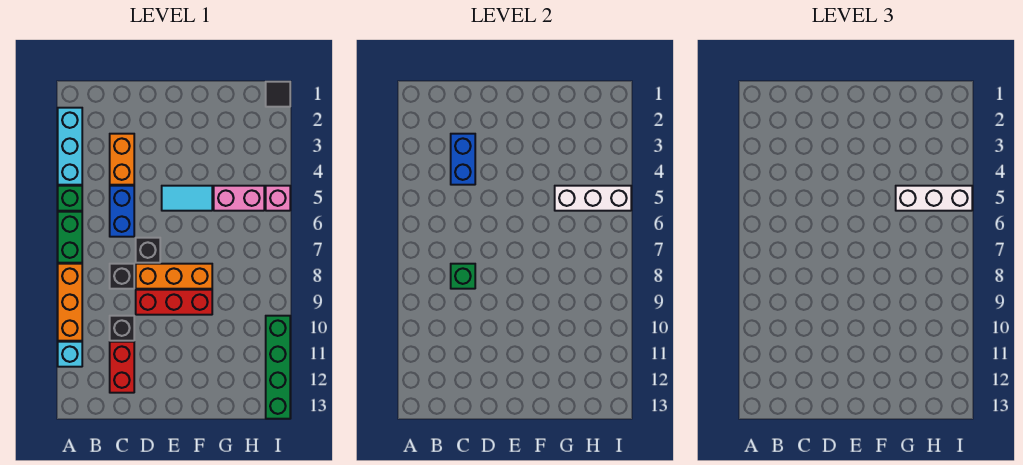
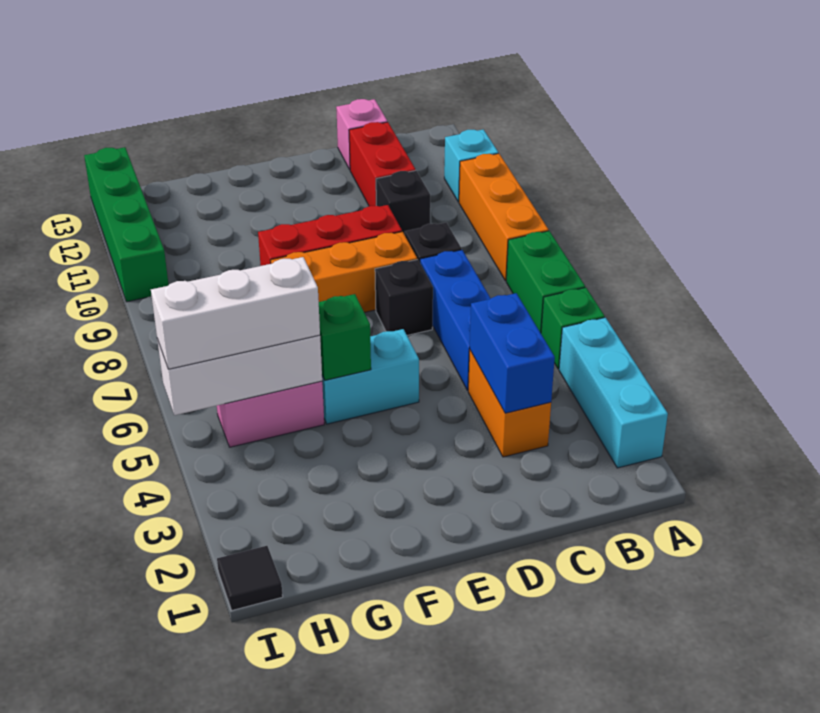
blue 1x2 brick [110,186,134,237] -> blue 1x3 brick [420,250,491,391]
green 1x1 brick [451,264,475,289] -> green 1x1 brick moved to [319,294,371,380]
cyan 1x2 tile [162,186,212,211] -> cyan 1x2 brick [322,329,419,424]
pink 1x1 brick [266,186,290,211] -> pink 1x1 brick moved to [336,99,387,169]

